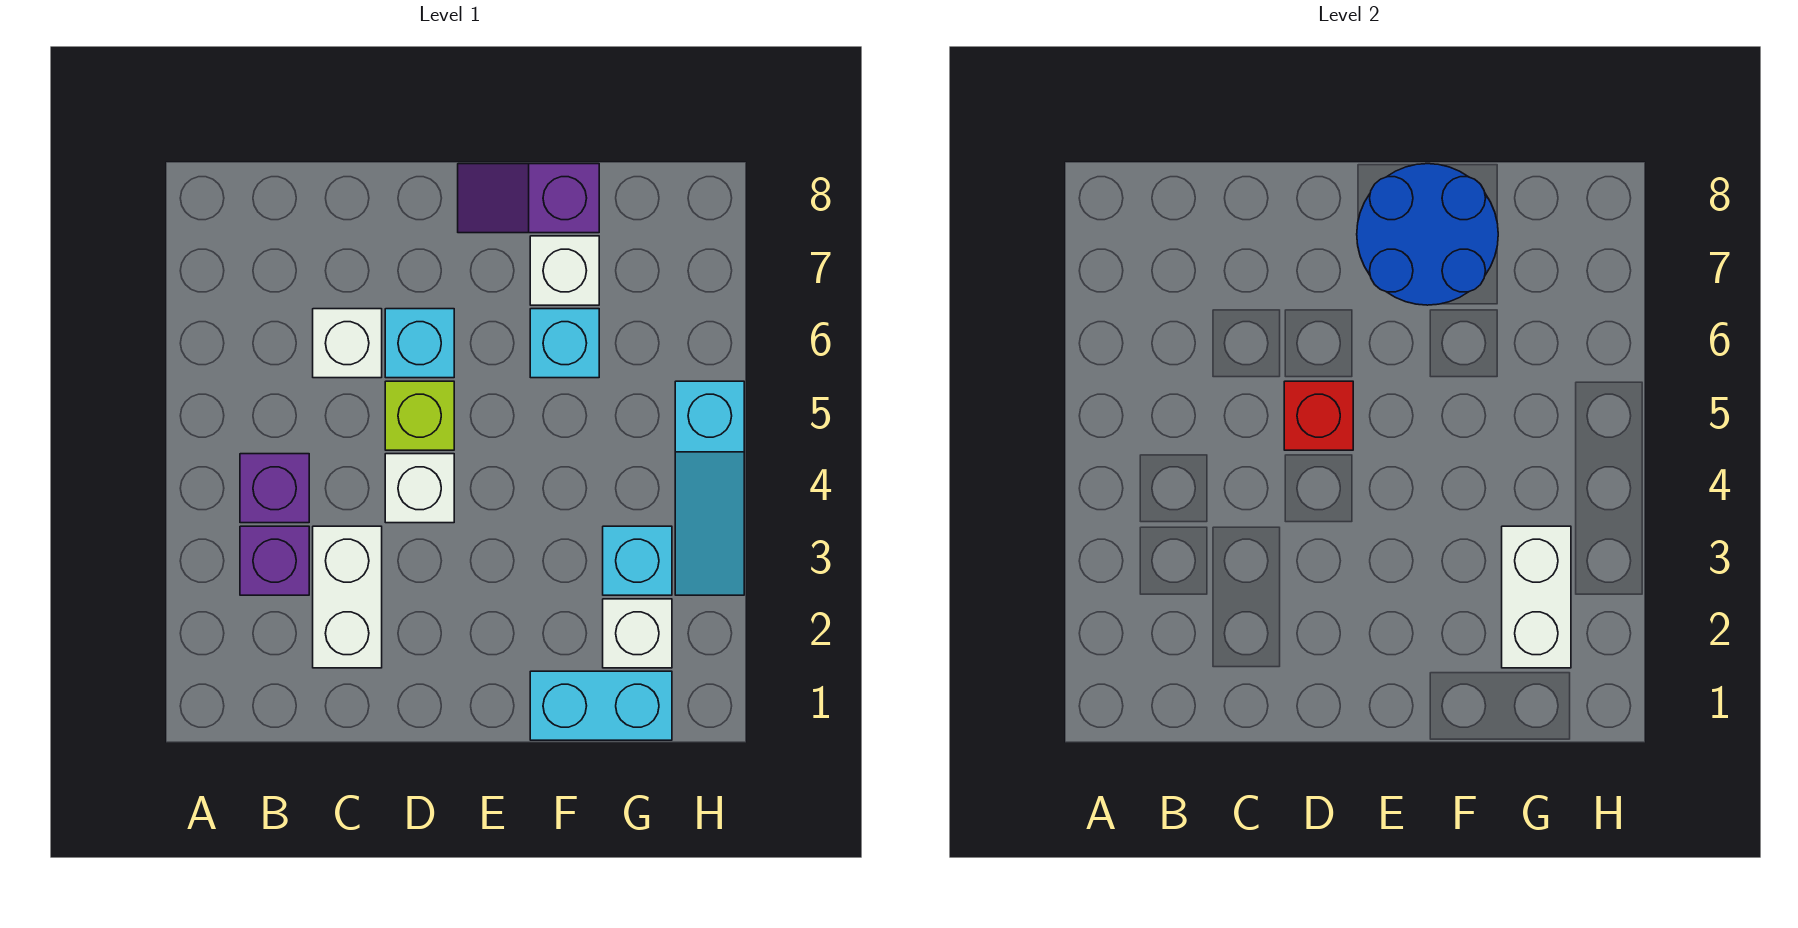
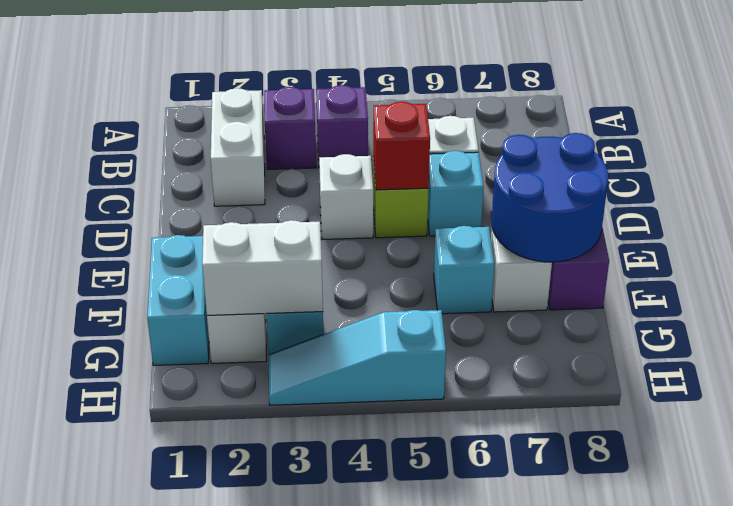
white 1x2 brick [313,526,382,668] -> white 1x2 brick turned to [211,88,265,206]

